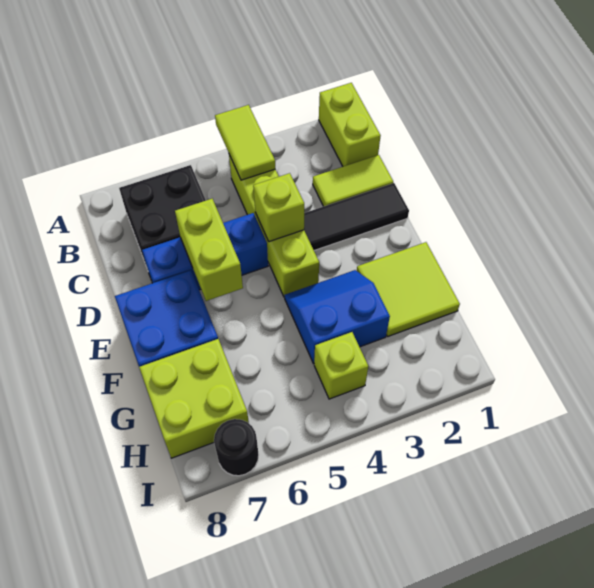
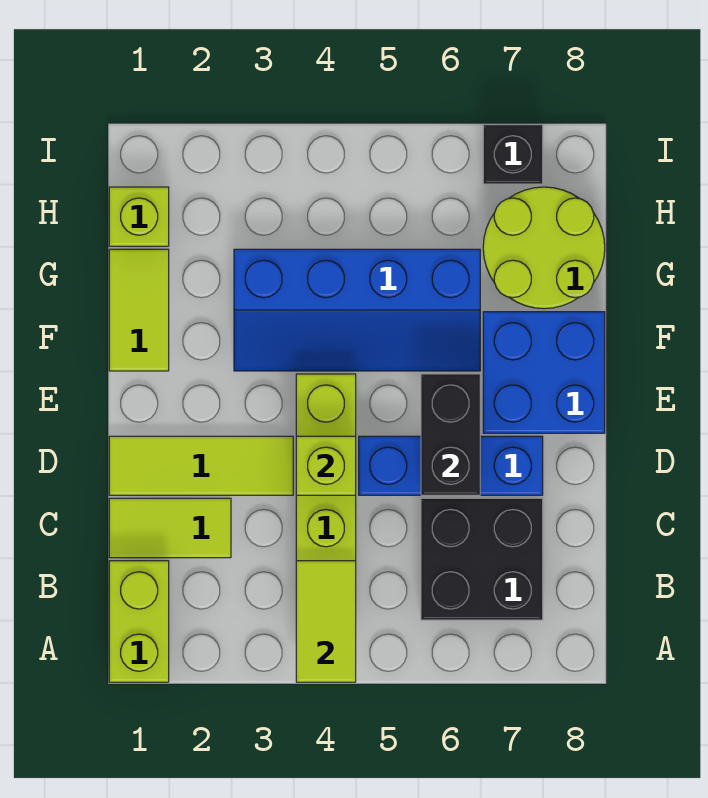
black 1x3 tile [304,183,409,250] -> lime 1x3 tile [109,436,293,495]
lime 1x2 brick [175,199,243,301] -> black 1x2 brick [421,374,480,495]
lime 2x2 tile [357,242,460,336] -> lime 1x2 tile [109,249,169,371]
blue 2x2 slope [284,270,390,364] -> blue 2x4 slope [234,249,480,371]
lime 2x2 brick [139,339,249,458] -> lime 2x2 round brick [483,187,605,309]
lime 1x1 brick [314,332,368,399] -> lime 1x1 brick moved to [109,187,169,246]
black 1x1 round brick [214,419,259,476] -> black 1x1 brick [483,125,543,184]

